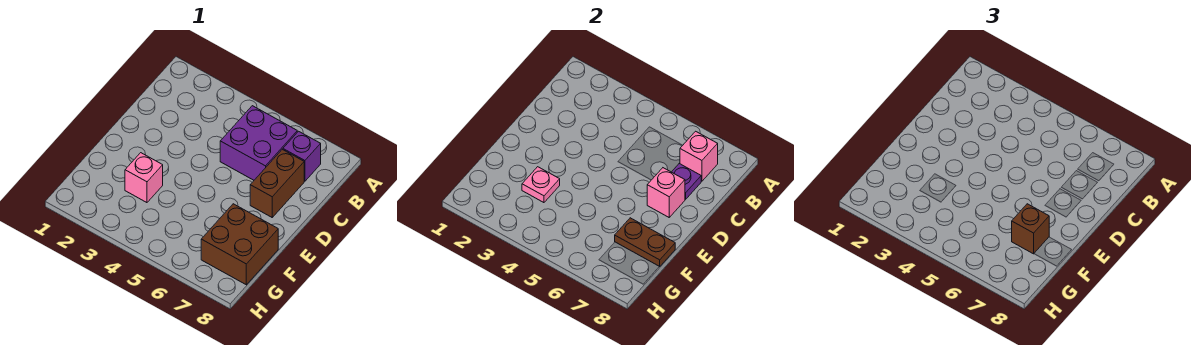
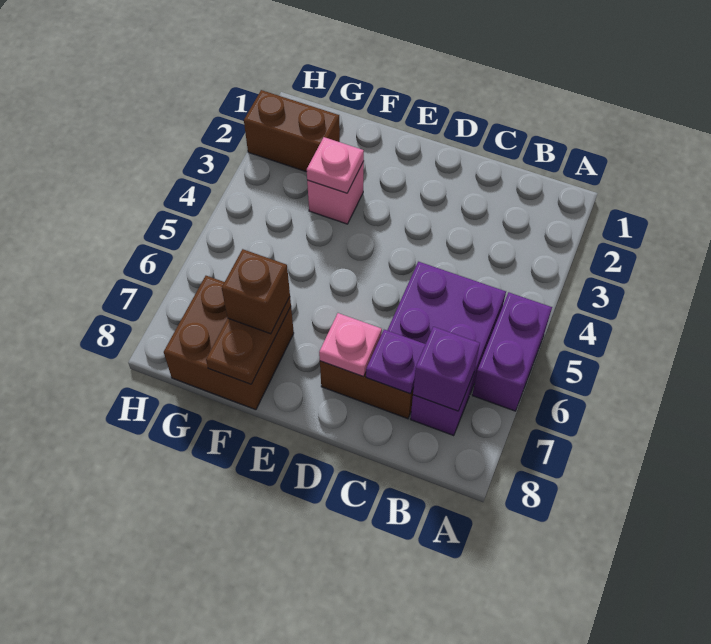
none -> purple 1x2 brick [472,292,552,411]
pink 1x1 brick [680,131,718,181] -> purple 1x1 brick [413,327,480,411]
pink 1x1 brick [647,168,685,217] -> pink 1x1 plate [319,313,382,377]
none -> brown 1x2 brick [244,90,340,172]

